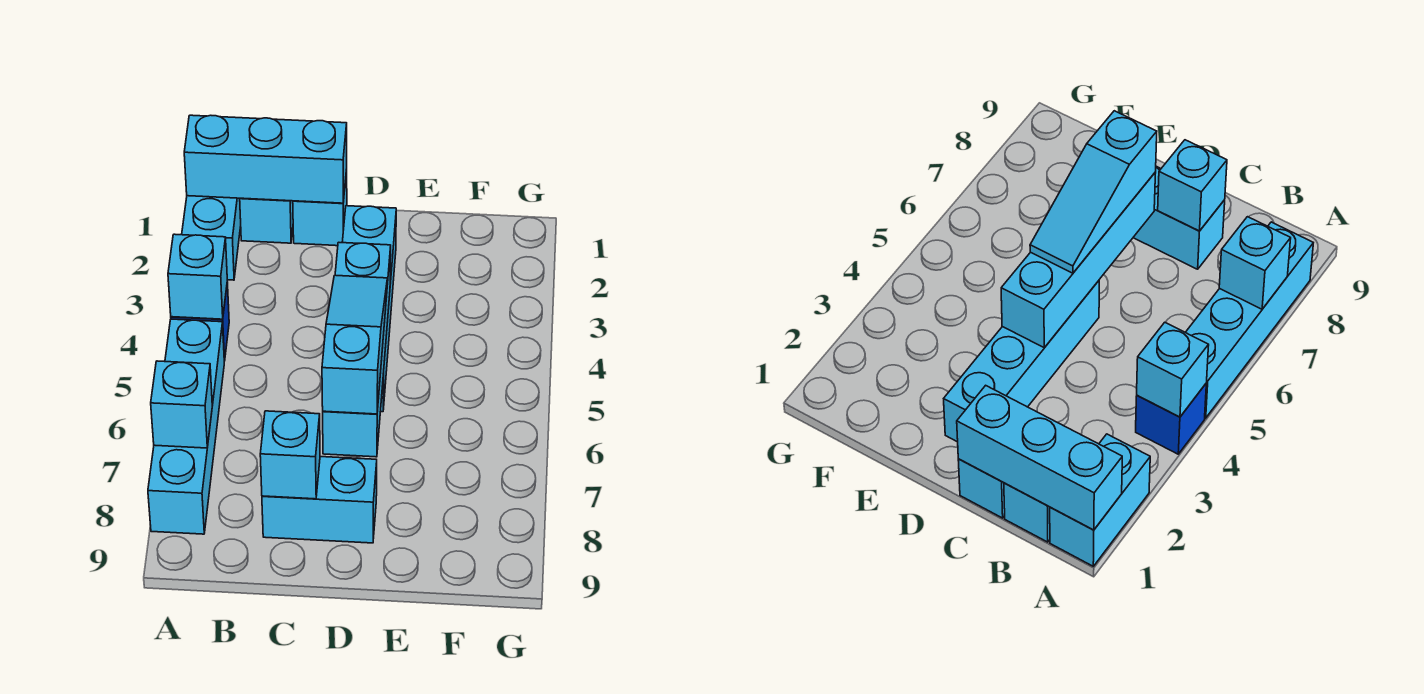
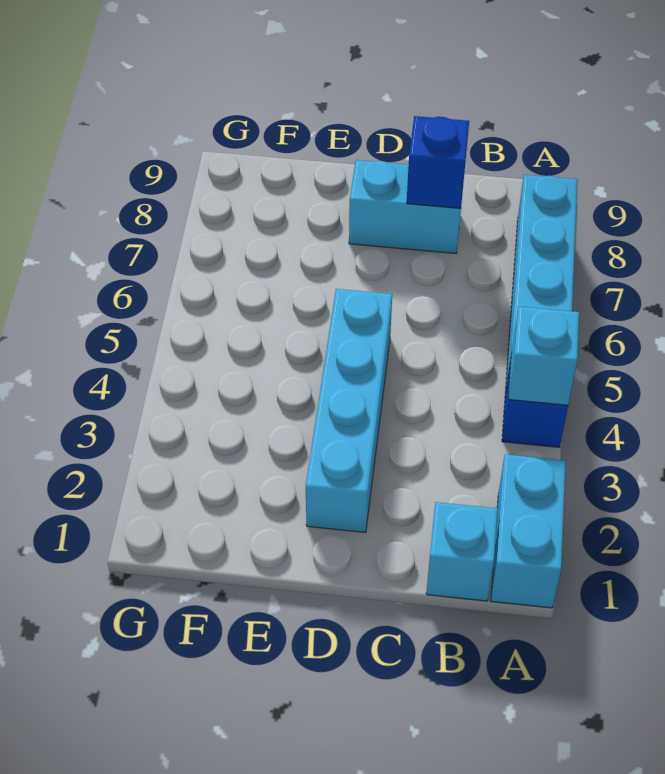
cyan 1x3 brick [184,115,347,203] -> none
cyan 1x1 brick [151,361,212,448] -> none
cyan 1x1 brick [293,170,347,246] -> none
cyan 1x1 brick [260,411,320,499] -> blue 1x1 brick [407,116,469,208]
cyan 1x4 brick [323,242,391,457] -> none
cyan 1x3 slope [322,275,387,414] -> none

